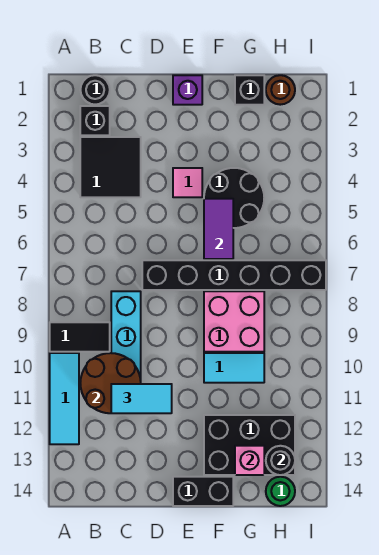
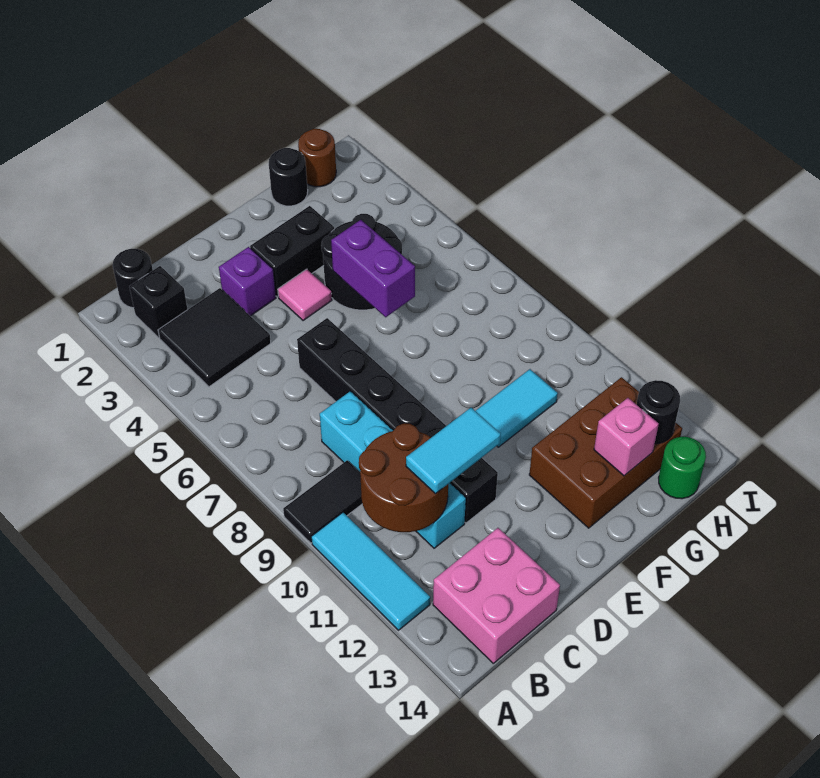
black 1x6 brick [142,260,326,290] -> black 1x6 brick turned to [297,318,498,523]
purple 1x1 brick [173,75,202,105] -> purple 1x1 brick moved to [219,247,276,316]
black 1x2 brick [173,477,233,506] -> black 1x2 brick moved to [250,206,334,297]
purple 1x2 tile [204,199,233,259] -> purple 1x2 brick [331,220,415,317]
pink 2x2 brick [204,291,264,352] -> pink 2x2 brick moved to [433,528,560,663]
black 2x3 brick [204,415,295,475] -> brown 2x3 brick [529,377,682,528]
black 1x1 brick [235,75,264,105] -> black 1x1 round brick [269,148,308,206]

